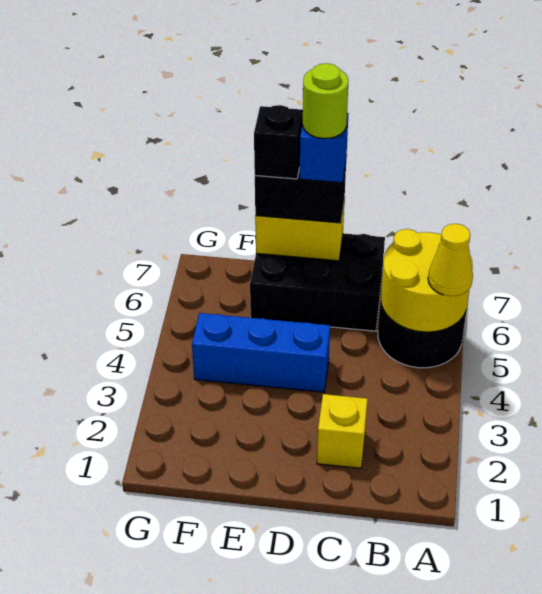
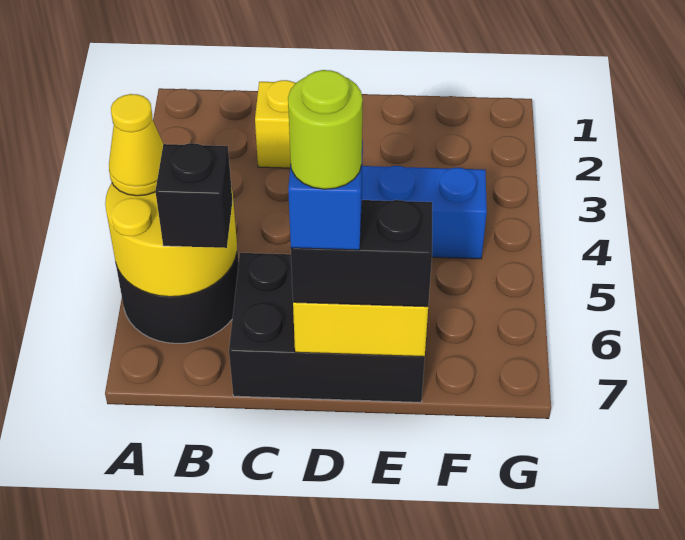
black 1x1 brick [254,105,303,179] -> black 1x1 brick moved to [155,143,232,248]

